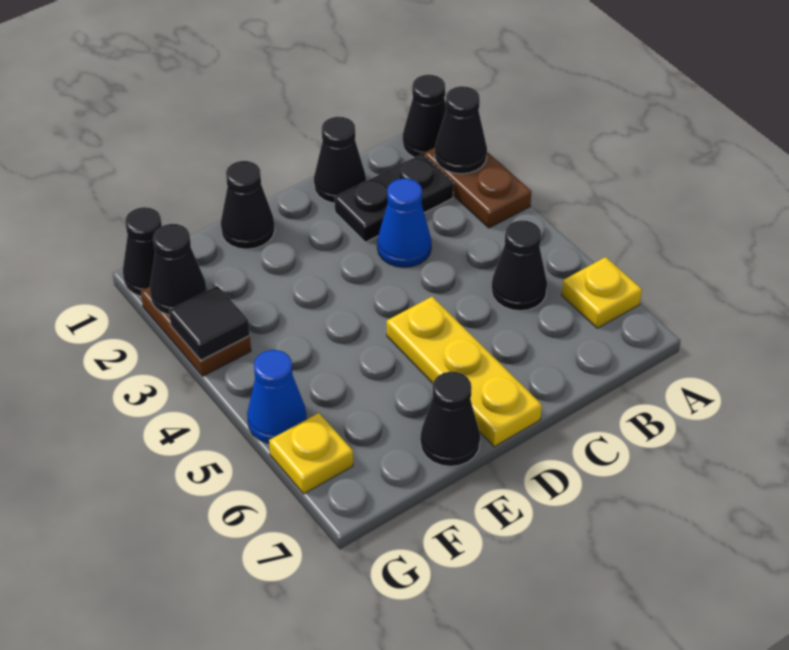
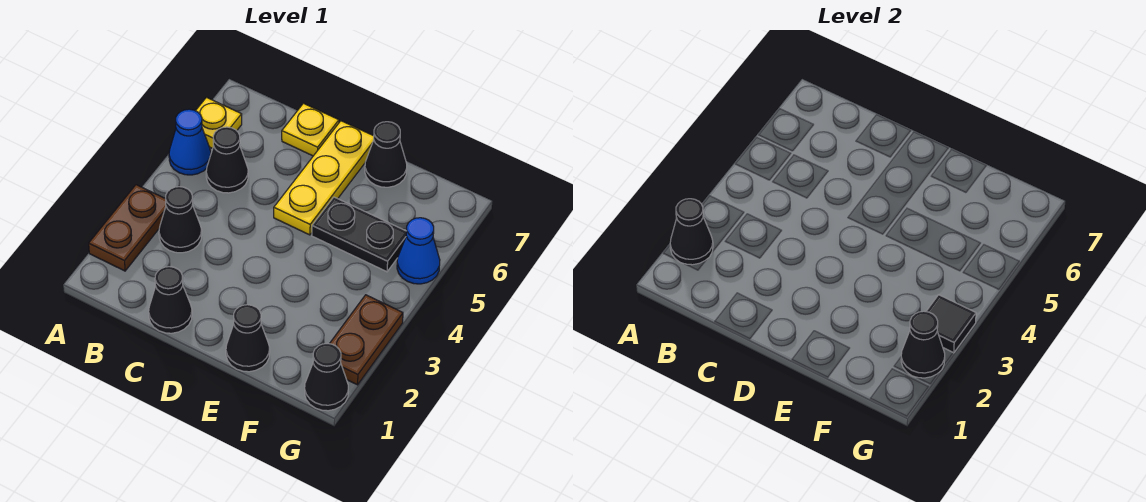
black 1x1 cone [403,75,446,157] -> black 1x1 cone moved to [159,187,202,253]
black 1x2 plate [334,154,453,242] -> black 1x2 plate moved to [312,197,407,272]
blue 1x1 cone [377,179,431,267] -> blue 1x1 cone moved to [169,109,211,175]
yellow 1x1 plate [269,413,353,494] -> yellow 1x1 plate moved to [282,103,339,156]

